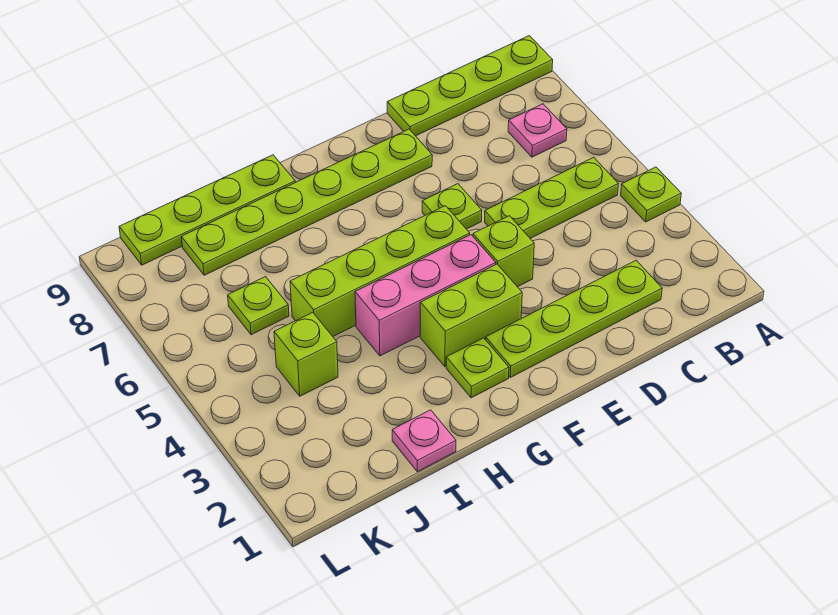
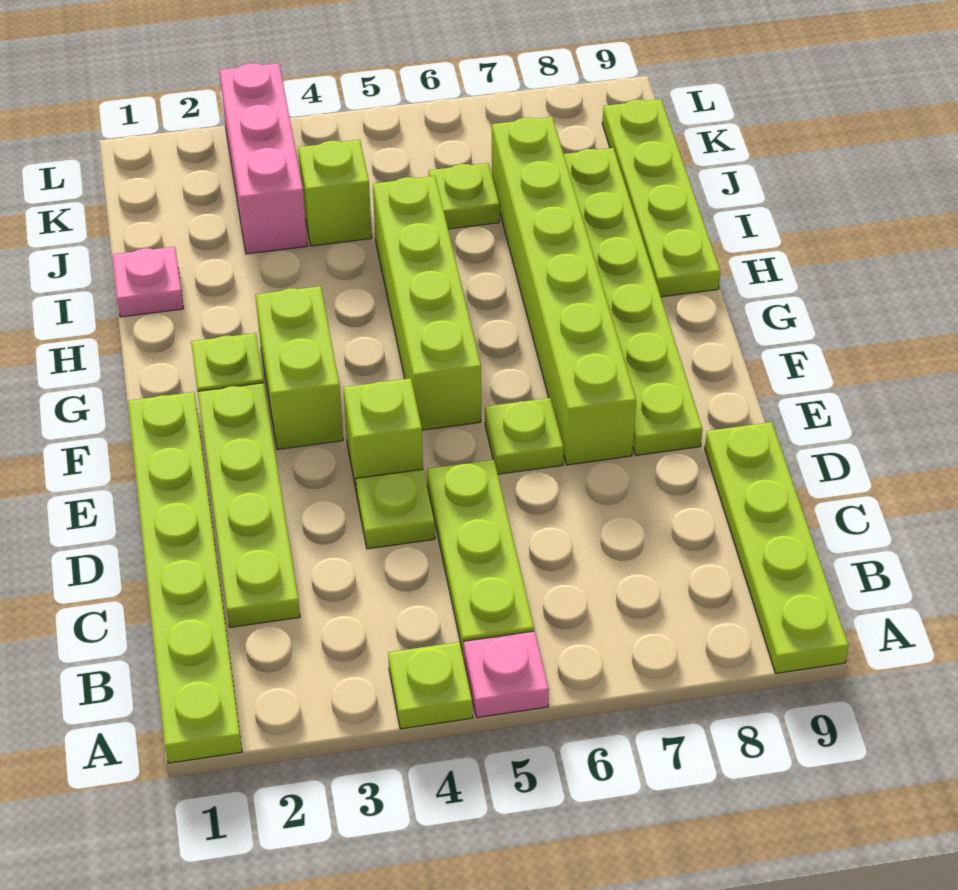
none -> lime 1x6 plate [128,392,242,763]
pink 1x1 plate [508,104,567,157] -> pink 1x1 plate moved to [464,631,549,718]
none -> lime 1x1 plate [356,469,435,549]
none -> lime 1x6 brick [492,117,636,465]
pink 1x3 brick [355,235,496,356] -> pink 1x3 brick moved to [219,63,307,254]

